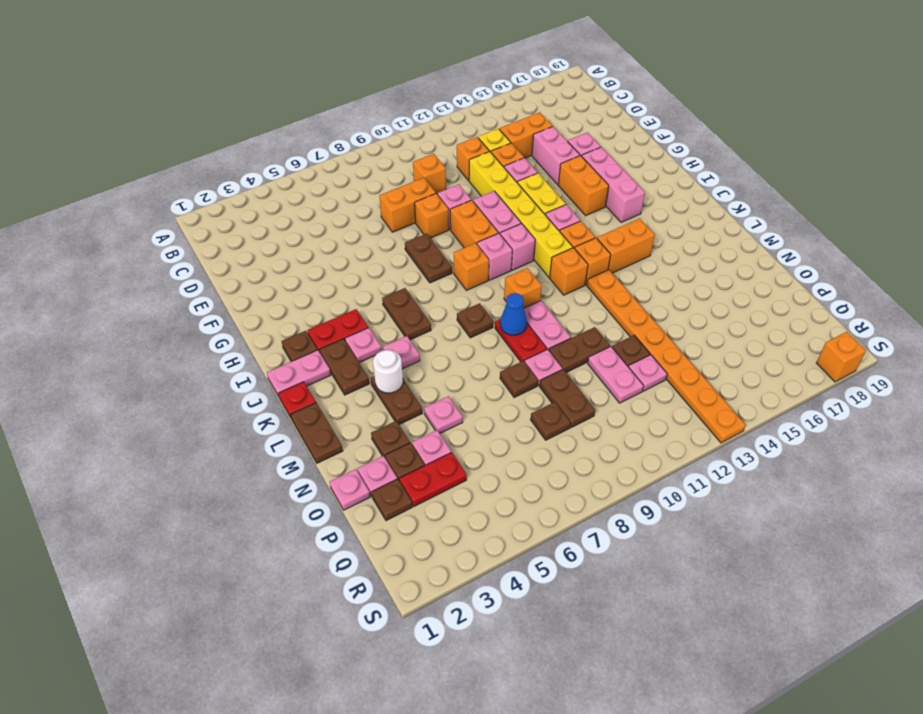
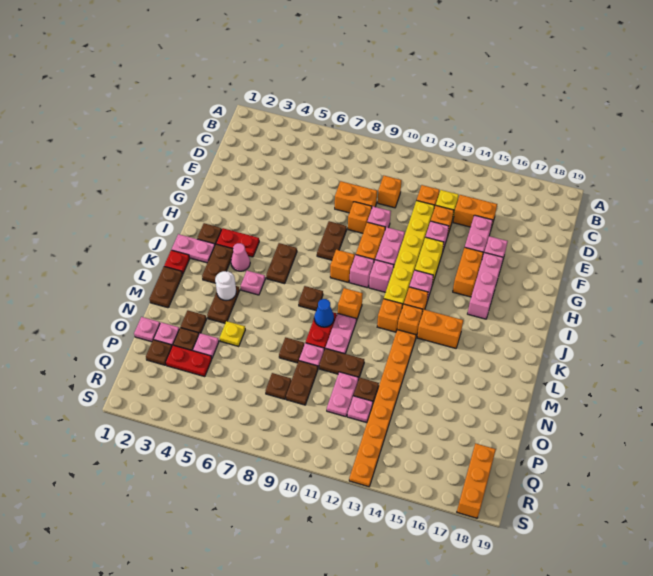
pink 1x1 plate [345,328,382,363] -> pink 1x1 cone [231,243,250,271]
pink 1x1 plate [424,396,463,433] -> yellow 1x1 plate [220,321,245,346]
orange 1x1 brick [817,332,866,382] -> orange 1x3 brick [457,443,496,518]

